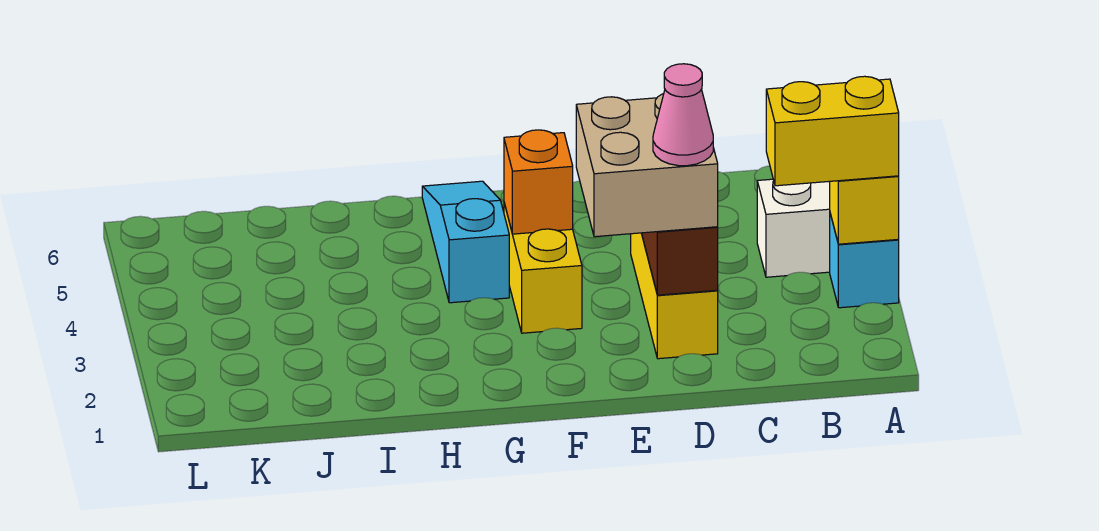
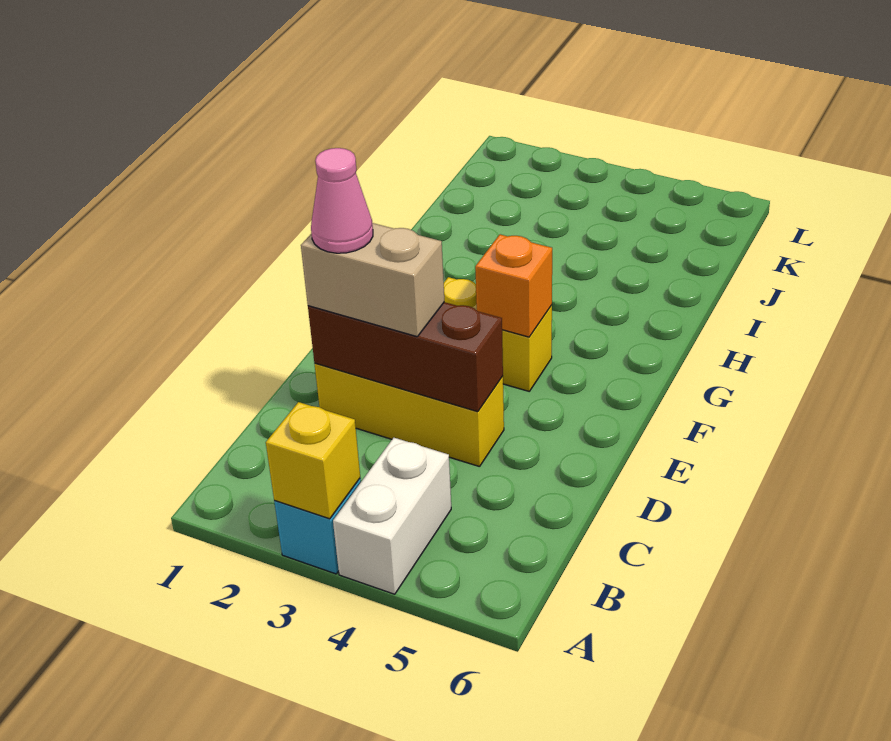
yellow 1x2 brick [766,76,899,186] -> none
tan 2x2 brick [576,94,718,237] -> tan 1x2 brick [301,223,444,336]
cyan 1x3 slope [422,181,509,303] -> none

